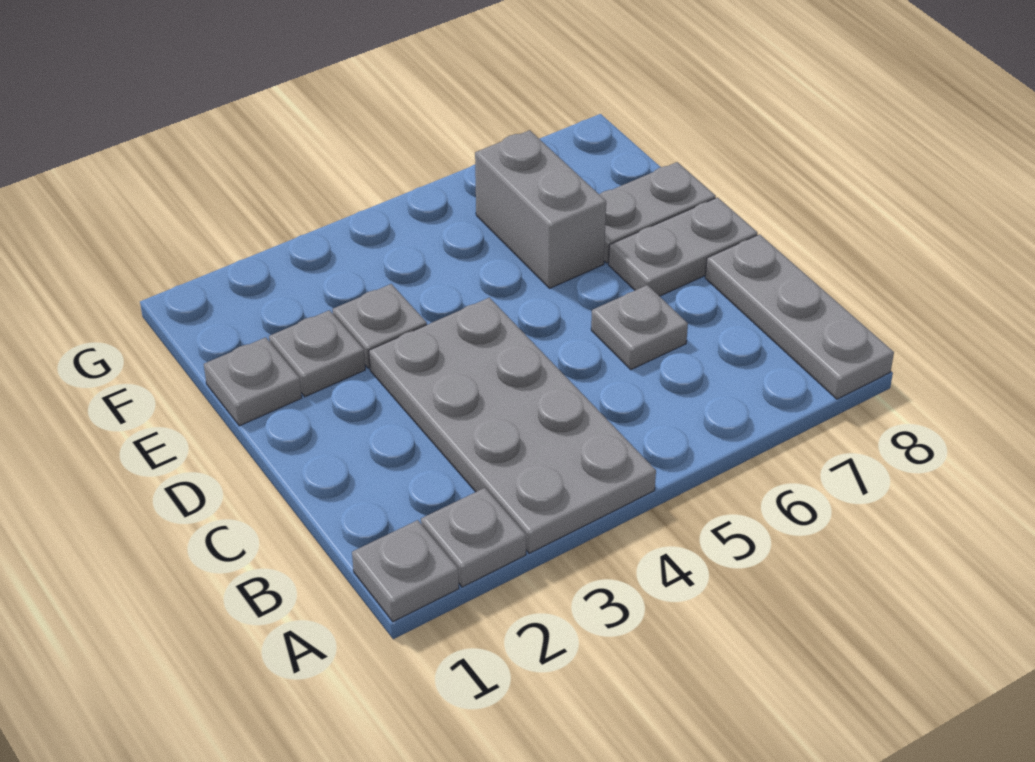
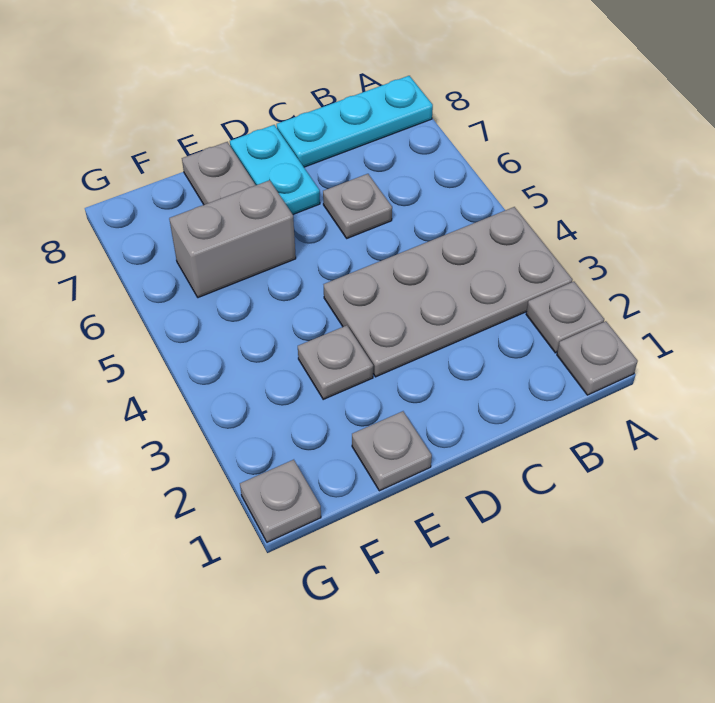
grey 1x3 plate [705,234,894,399] -> cyan 1x3 plate [277,76,433,167]
grey 1x2 plate [608,197,757,296] -> cyan 1x2 plate [230,125,320,214]
grey 1x1 plate [269,310,365,397] -> grey 1x1 plate moved to [240,460,321,542]

